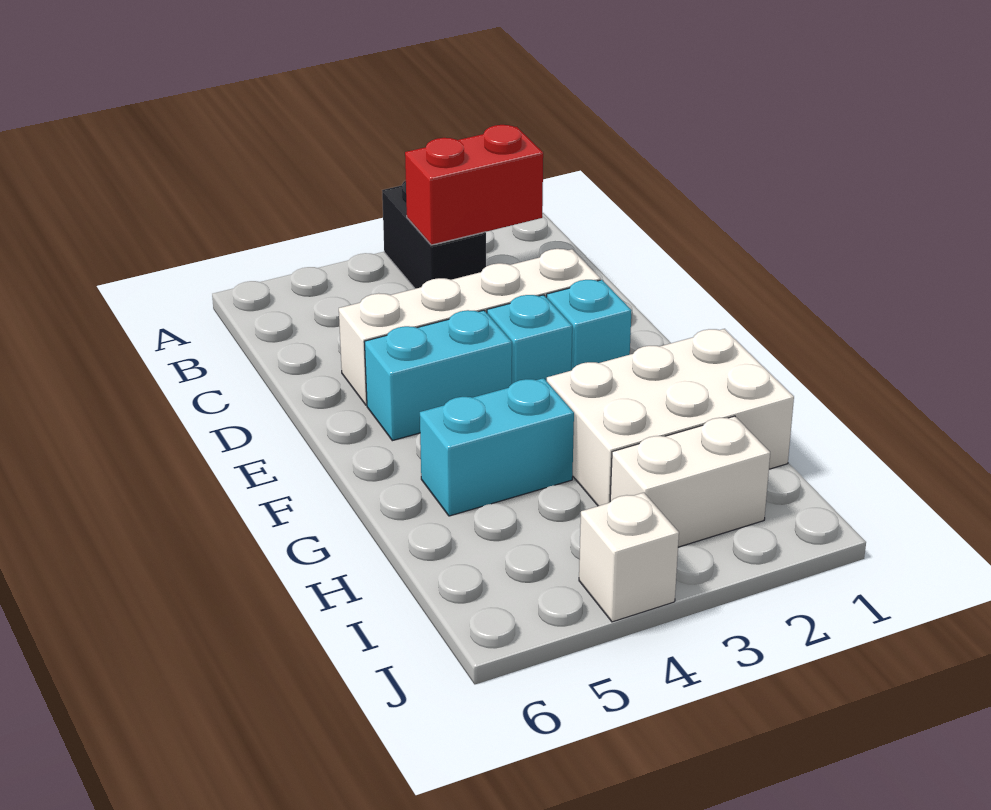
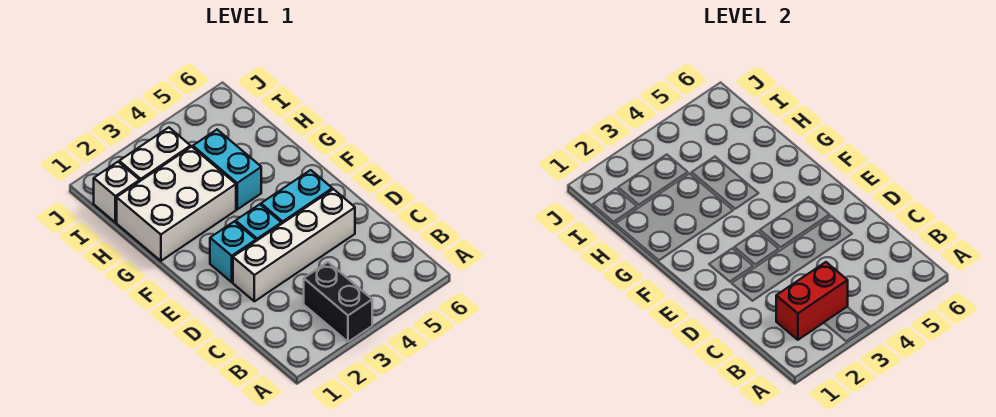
cyan 1x2 brick [420,378,574,516] -> cyan 1x2 brick turned to [193,130,261,209]
white 1x1 brick [579,493,679,622] -> white 1x1 brick moved to [94,162,140,222]

